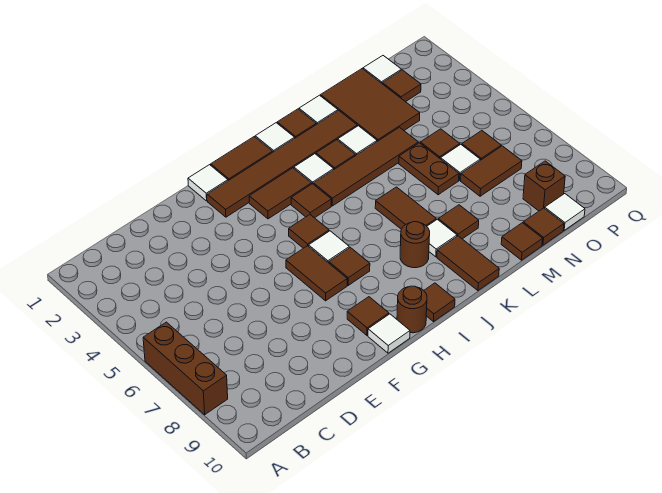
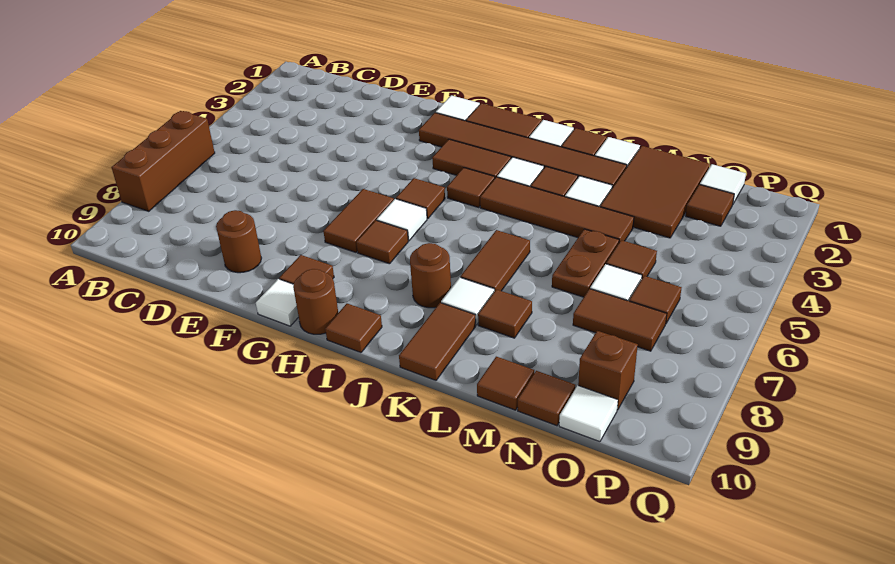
none -> brown 1x1 round brick [216,210,261,273]

